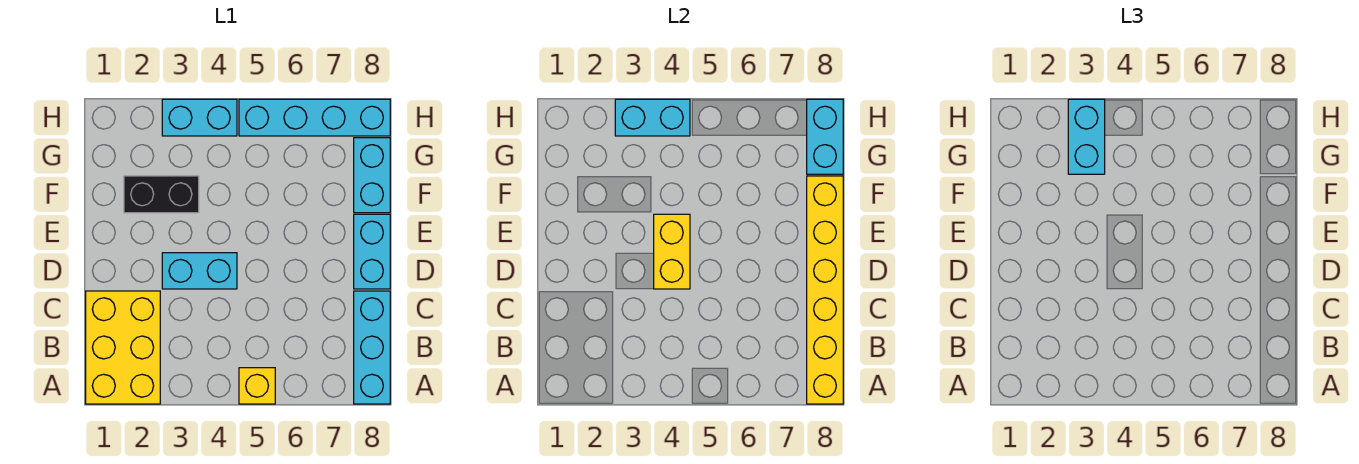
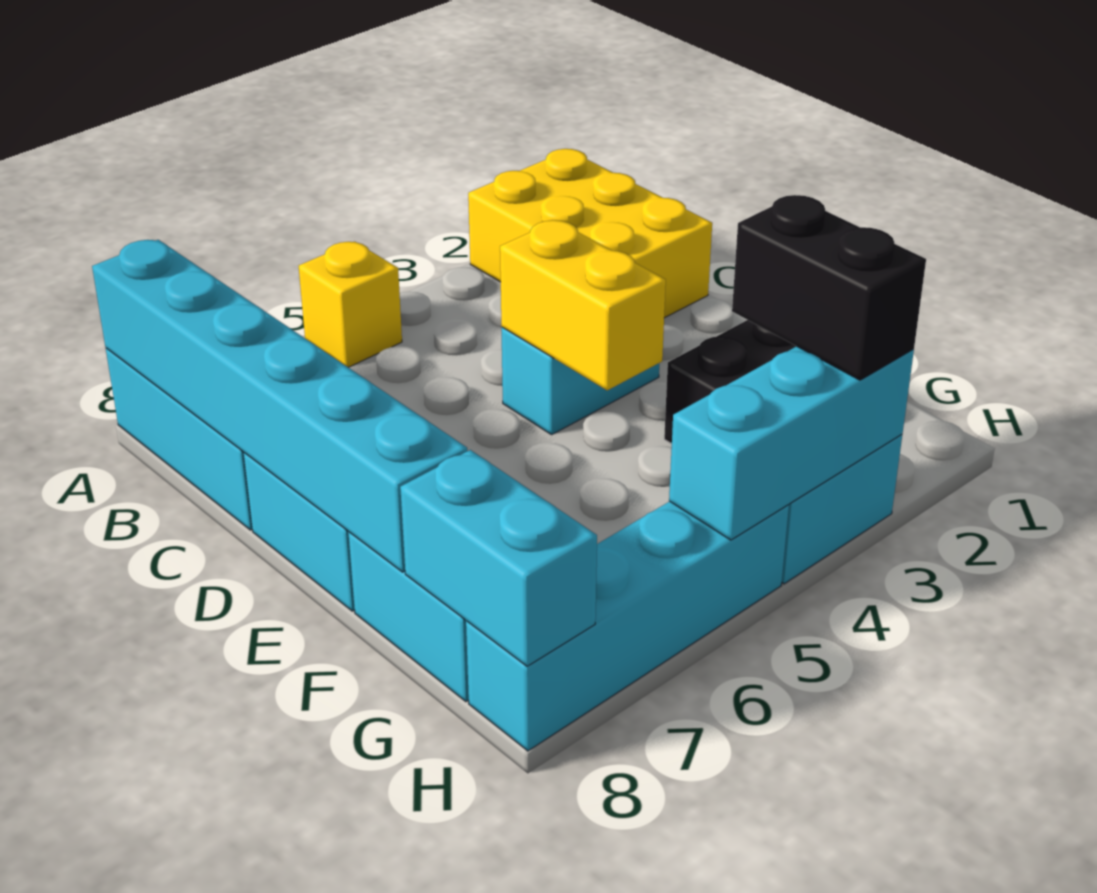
yellow 1x6 brick [807,176,843,404] -> cyan 1x6 brick [92,240,467,572]
cyan 1x2 brick [1068,99,1105,174] -> black 1x2 brick [732,195,926,380]
cyan 1x2 brick [615,99,690,136] -> cyan 1x3 brick [669,346,914,540]

